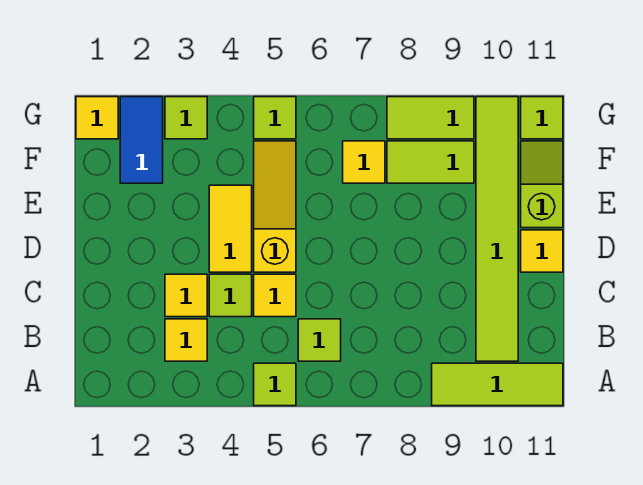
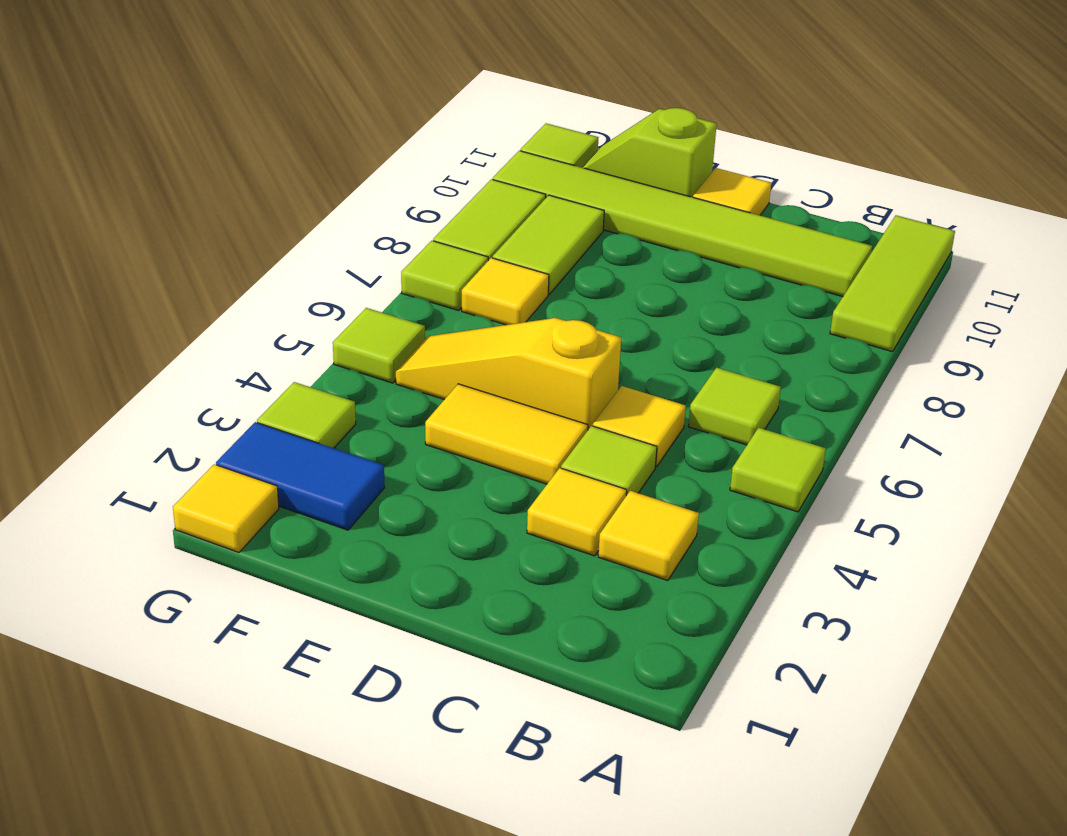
none -> lime 1x1 tile [401,241,488,310]

